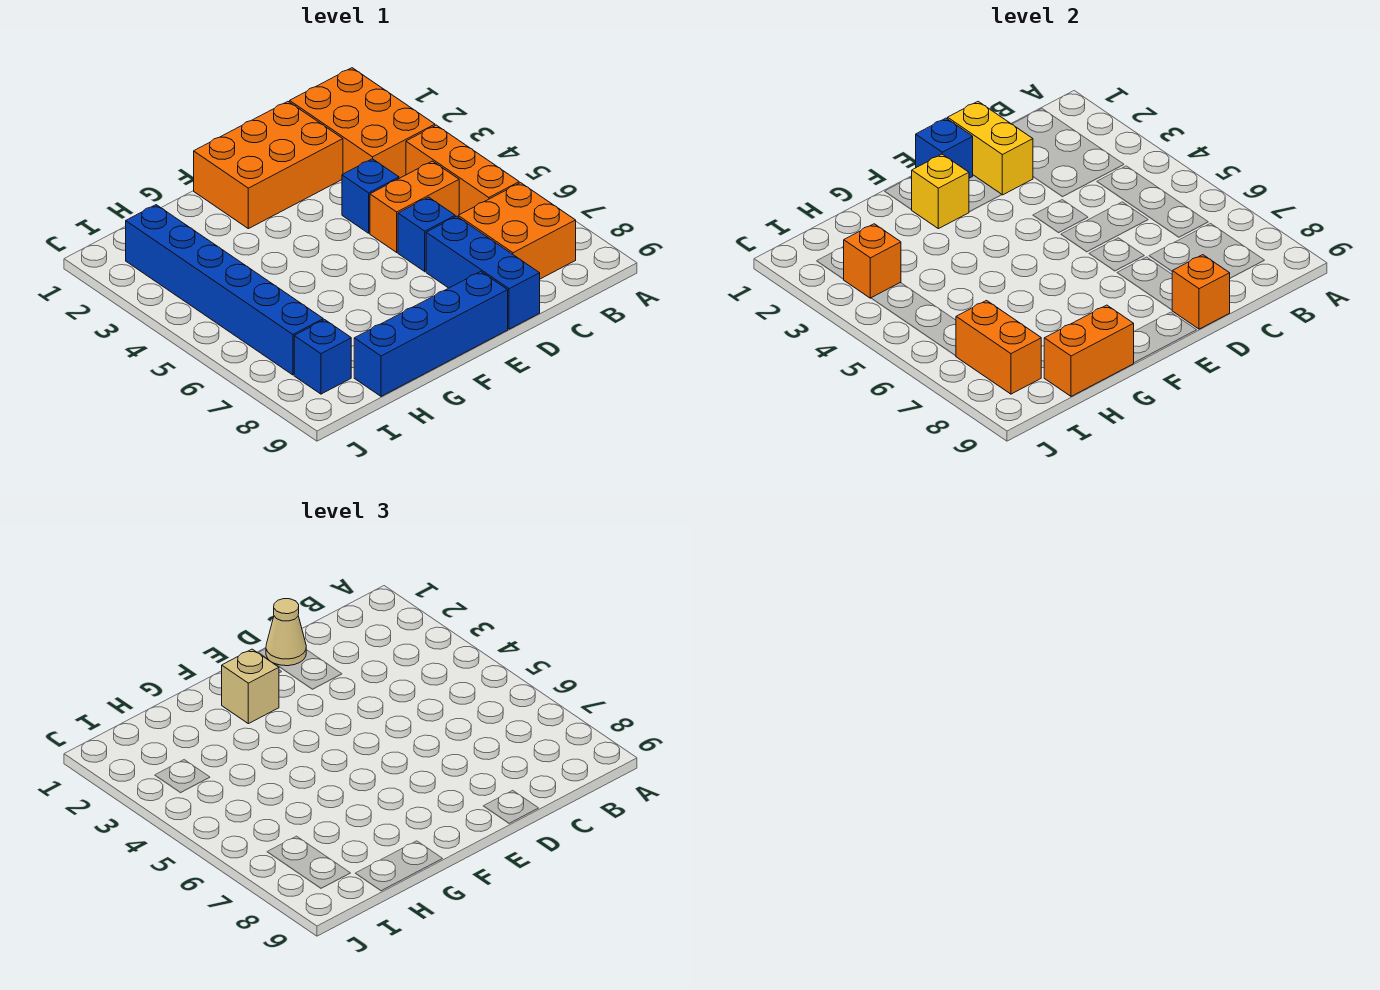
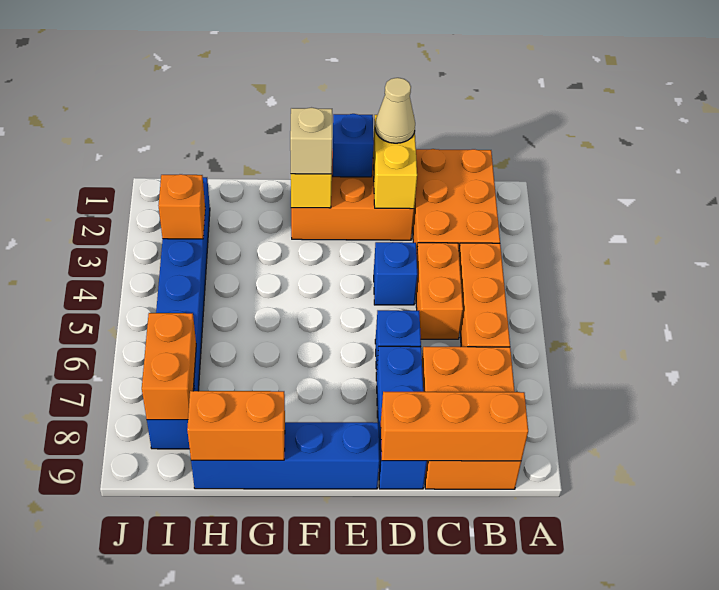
orange 2x2 brick [458,183,576,279] -> orange 2x3 brick [422,347,521,489]
orange 1x2 brick [370,161,459,252] -> orange 1x2 brick turned to [416,243,463,339]
orange 1x1 brick [1172,255,1230,329] -> orange 1x3 brick [381,392,528,461]

